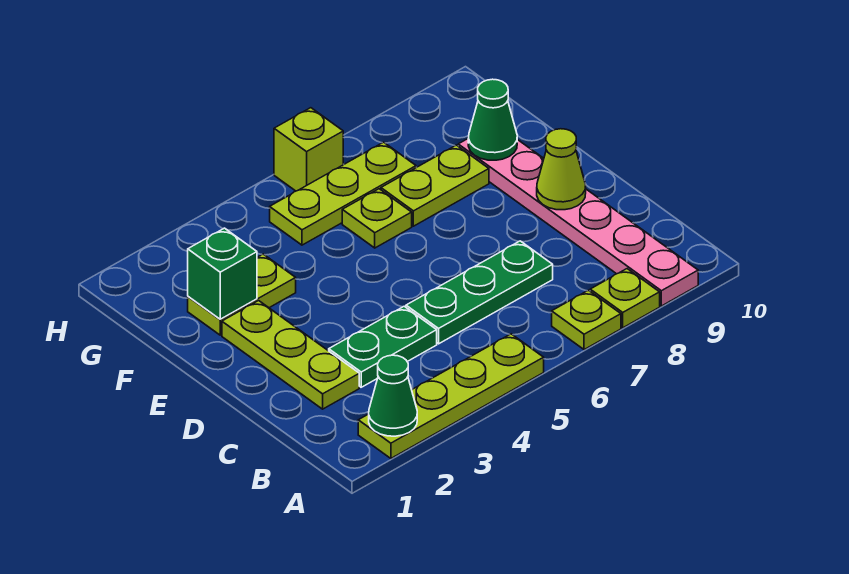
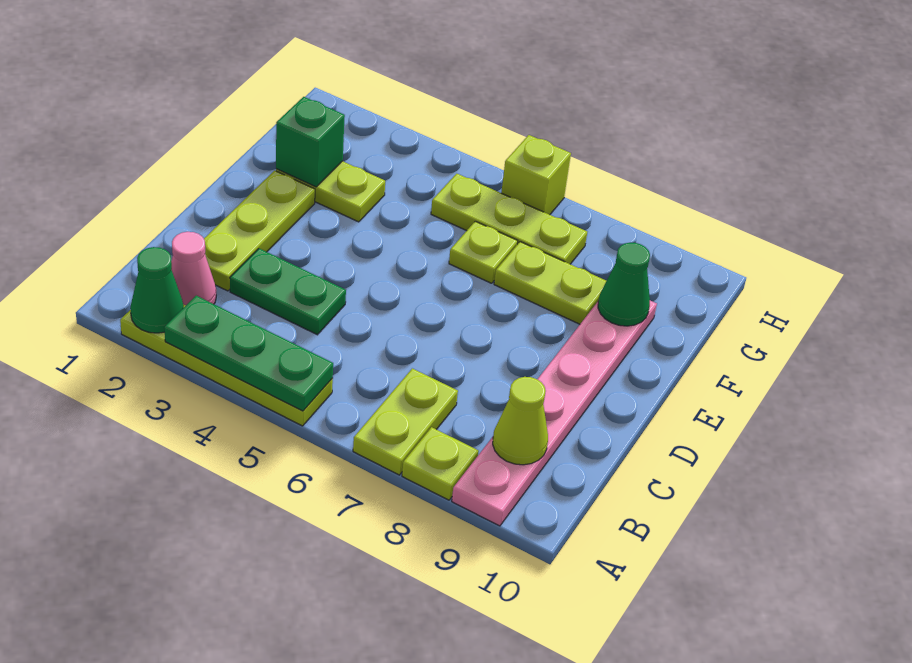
lime 1x1 plate [552,290,621,350] -> lime 1x2 plate [353,368,458,475]
none -> pink 1x1 cone [171,232,216,305]
green 1x3 plate [406,241,553,344] -> green 1x3 plate moved to [164,296,333,411]
lime 1x1 cone [537,129,586,210] -> lime 1x1 cone moved to [493,377,548,465]

